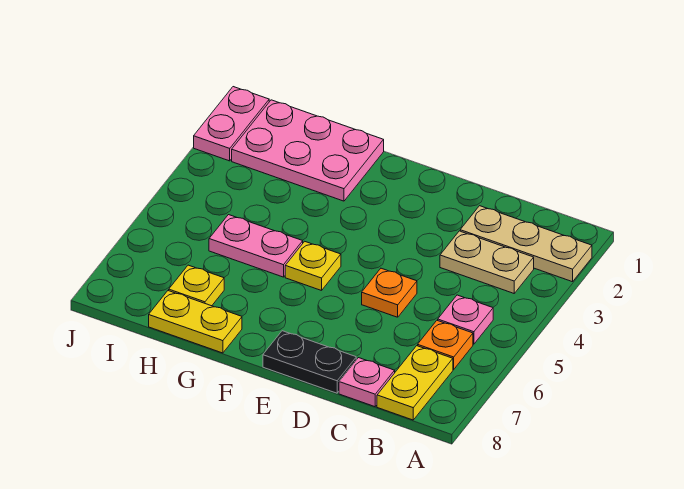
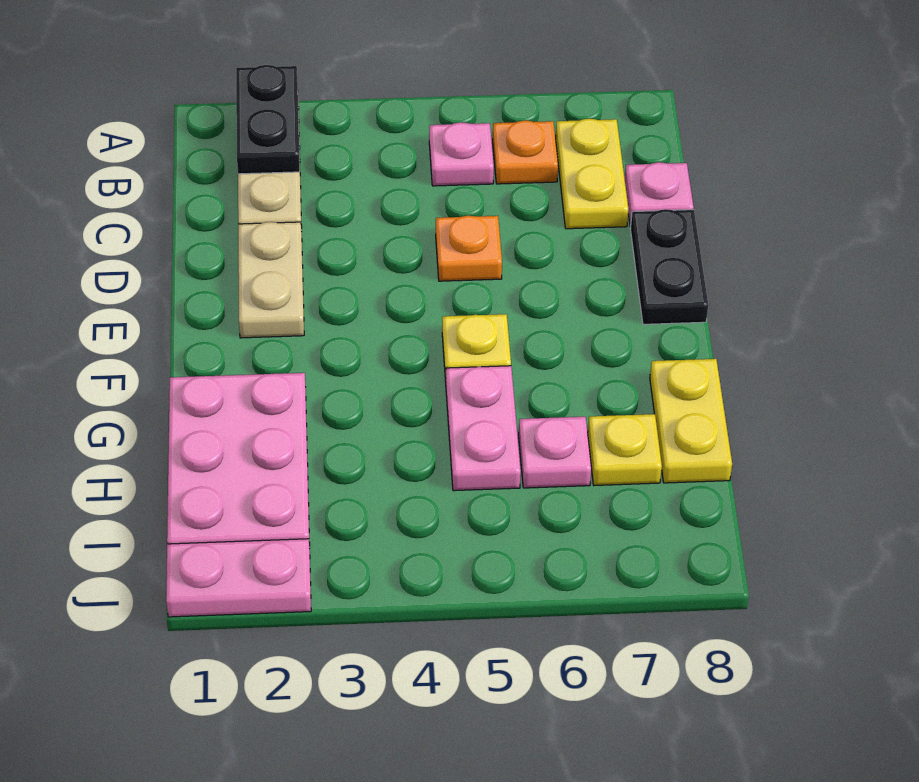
none -> black 1x2 plate [236,65,300,174]
tan 1x2 plate [440,231,534,293] -> tan 1x2 plate moved to [238,222,304,338]
yellow 1x2 plate [377,346,453,420] -> yellow 1x2 plate turned to [556,119,629,229]
none -> pink 1x1 plate [519,417,591,488]

